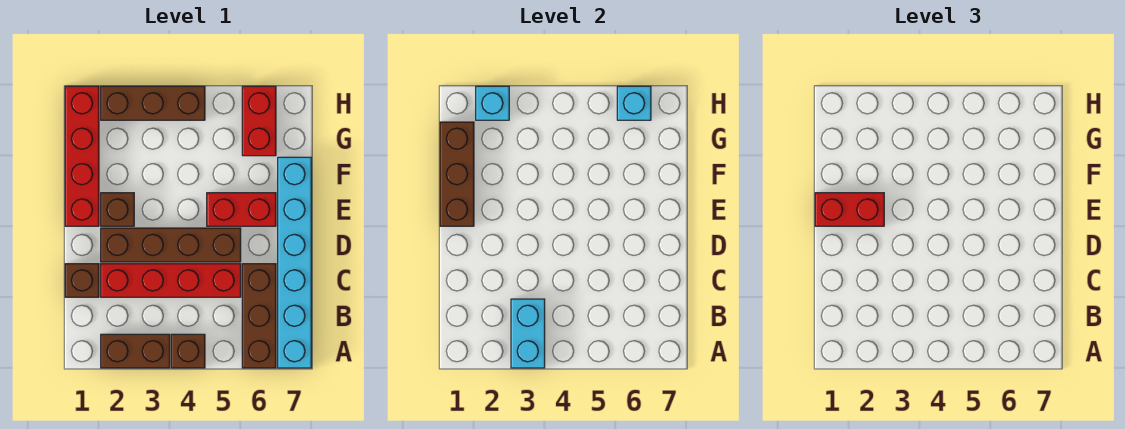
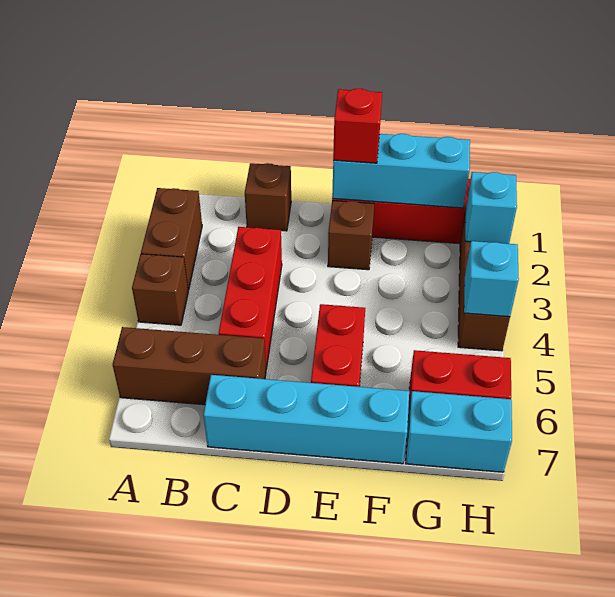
cyan 1x2 brick [511,299,545,368] -> cyan 1x2 brick moved to [406,391,512,472]
cyan 1x6 brick [278,157,311,368] -> cyan 1x4 brick [203,375,409,464]
red 1x4 brick [101,264,241,297] -> red 1x3 brick [219,227,282,368]
brown 1x4 brick [101,228,241,262] -> none
brown 1x3 brick [440,122,474,226] -> cyan 1x3 brick [332,134,470,208]
red 1x2 brick [815,193,884,226] -> red 1x1 brick [333,89,382,163]
cyan 1x1 brick [617,86,651,120] -> cyan 1x1 brick moved to [464,241,519,317]

